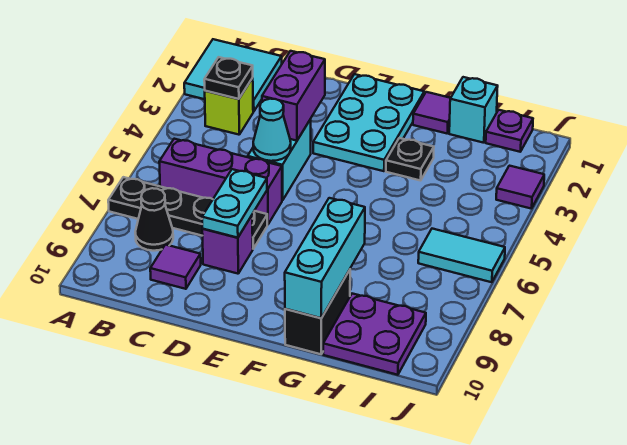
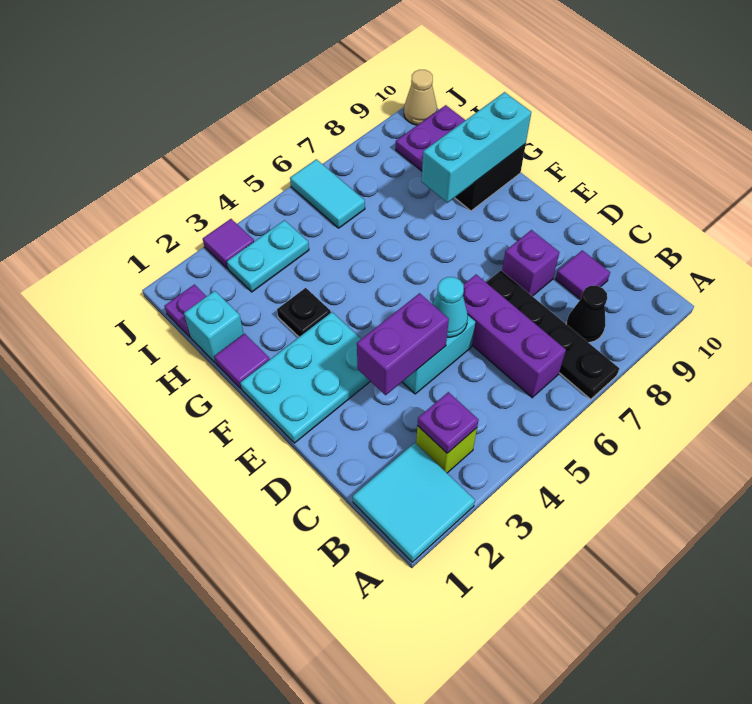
black 1x1 plate [204,57,253,99] -> purple 1x1 plate [417,392,479,453]
cyan 1x2 plate [202,169,267,238] -> cyan 1x2 plate moved to [227,220,309,292]
none -> tan 1x1 cone [404,70,437,125]

